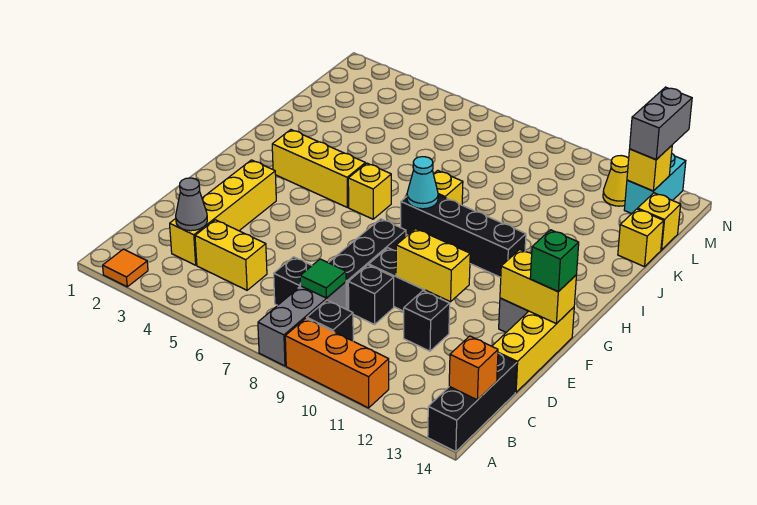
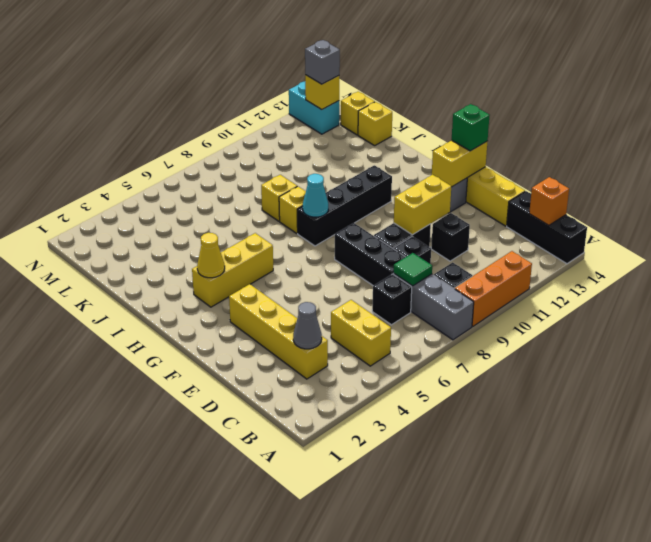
orange 1x1 tile [103,249,148,287] -> none
yellow 1x2 brick [195,220,267,290] -> yellow 1x2 brick turned to [331,300,391,366]
yellow 1x1 brick [348,163,391,219] -> yellow 1x1 brick moved to [261,175,297,221]
yellow 1x1 cone [603,156,629,206] -> yellow 1x1 cone moved to [197,233,225,278]
grey 1x2 brick [630,87,692,160] -> grey 1x1 brick [305,40,340,84]

